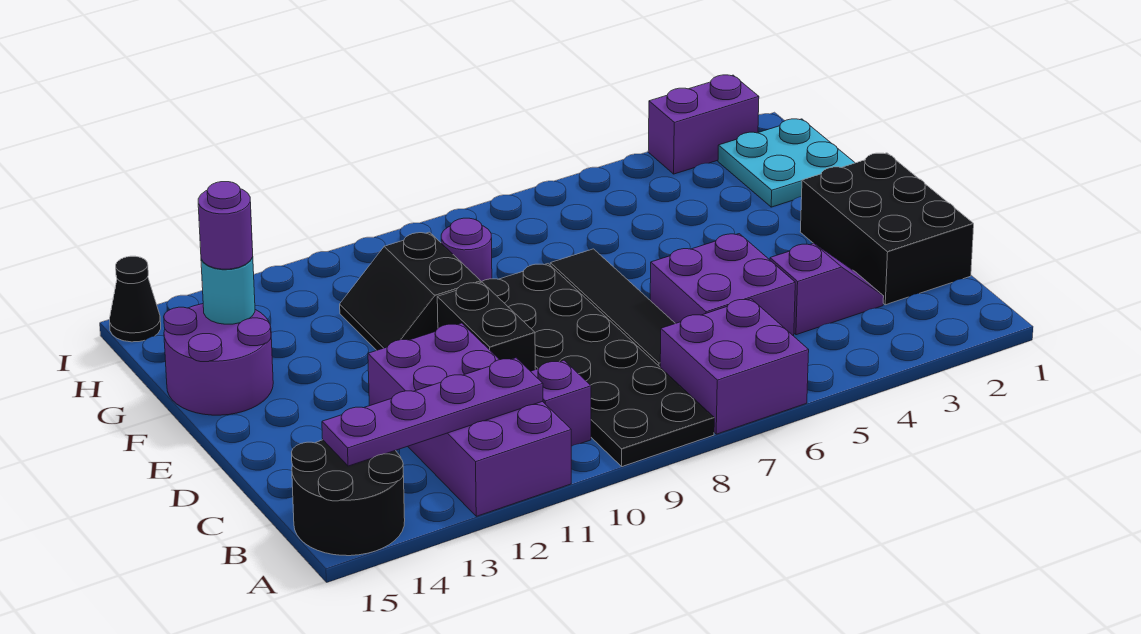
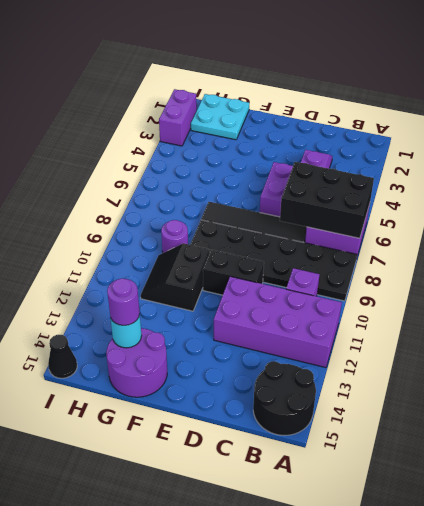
purple 1x4 plate [322,358,543,466] -> none
black 2x3 brick [800,153,974,305] -> black 2x3 brick moved to [280,162,374,238]
black 2x2 slope [340,232,481,350] -> black 2x2 slope turned to [141,243,209,311]

